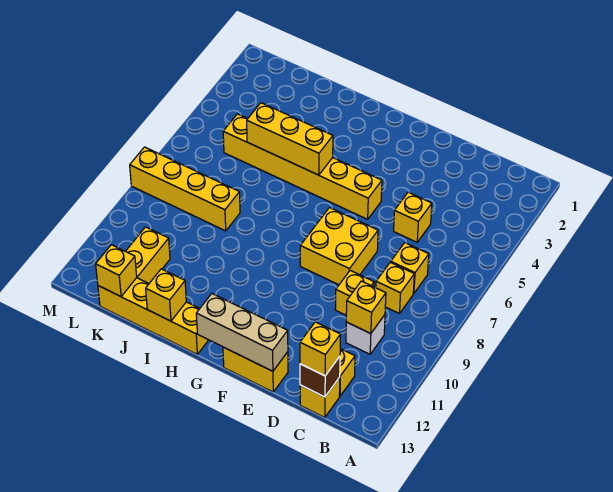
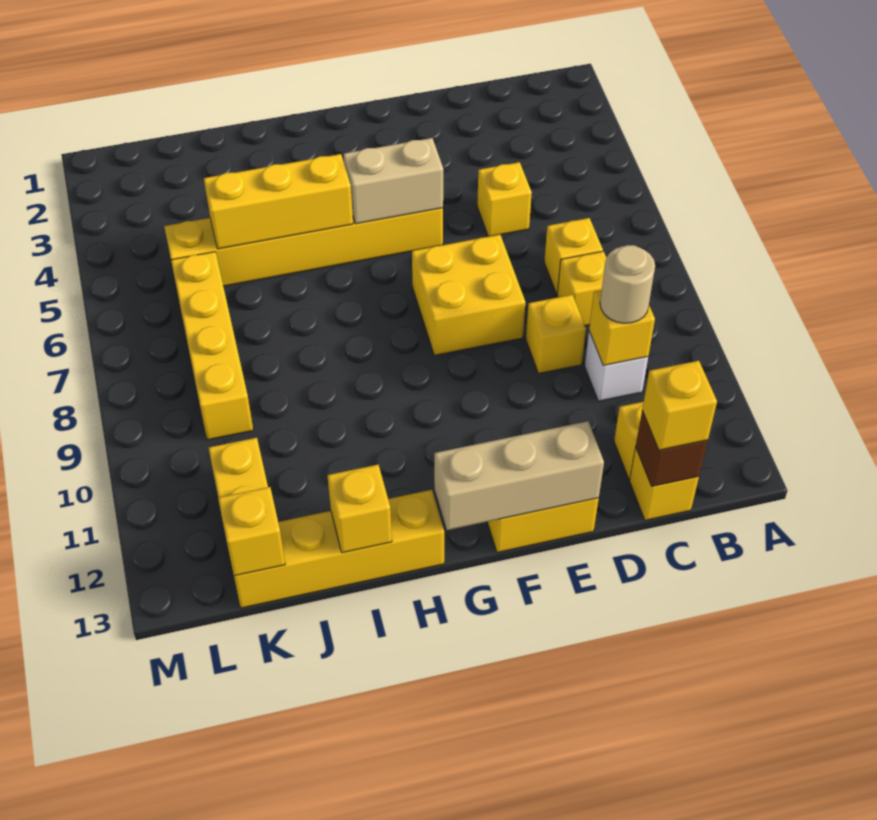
none -> tan 1x1 round brick [600,245,655,323]
none -> tan 1x2 brick [343,138,443,224]
yellow 1x4 brick [130,147,240,231] -> yellow 1x4 brick turned to [171,252,253,440]

